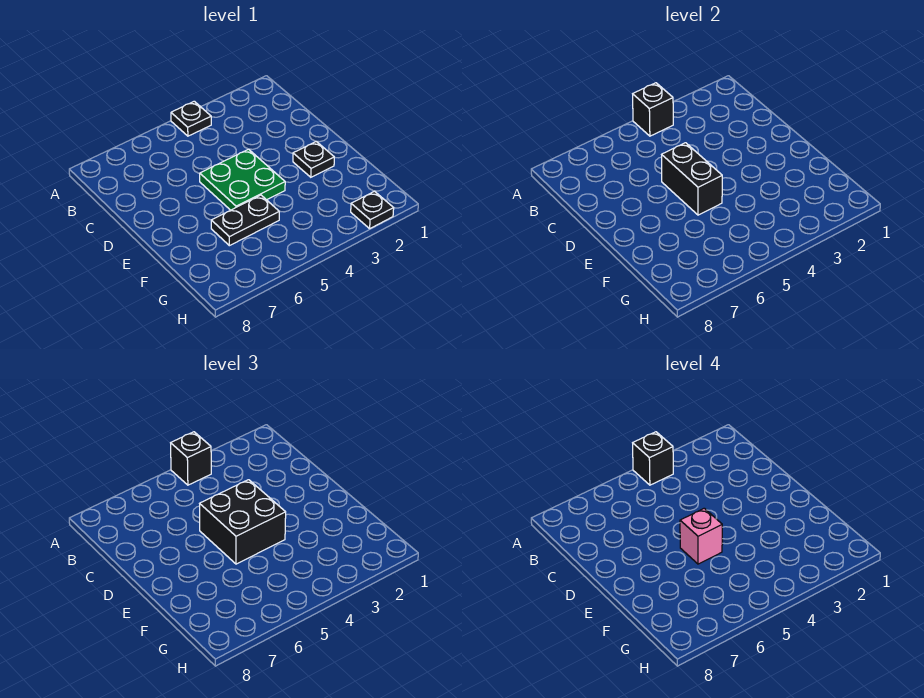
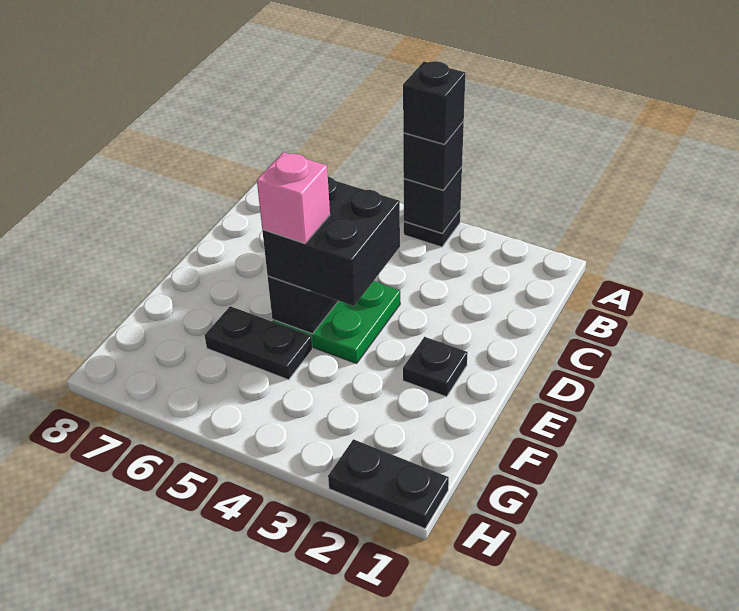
black 1x1 plate [351,191,394,228] -> black 1x2 plate [328,439,449,529]

